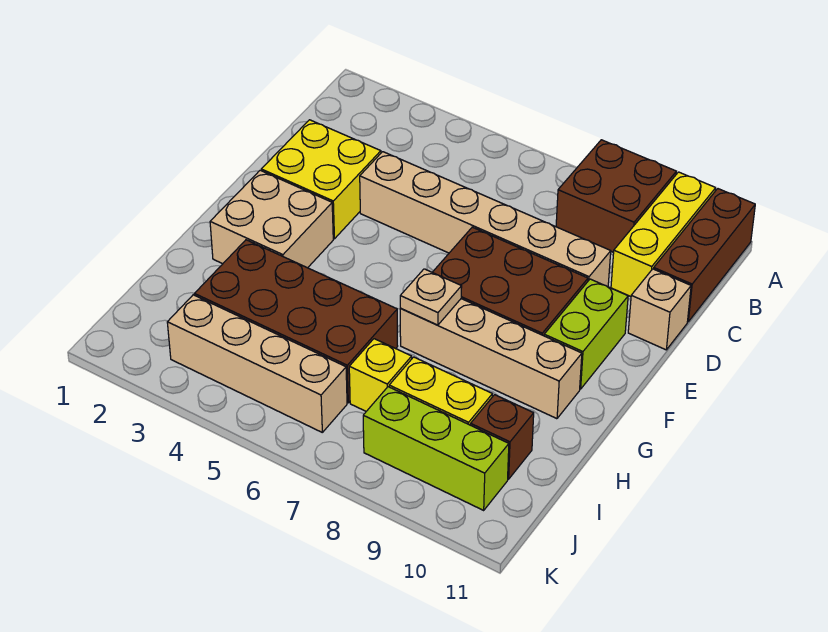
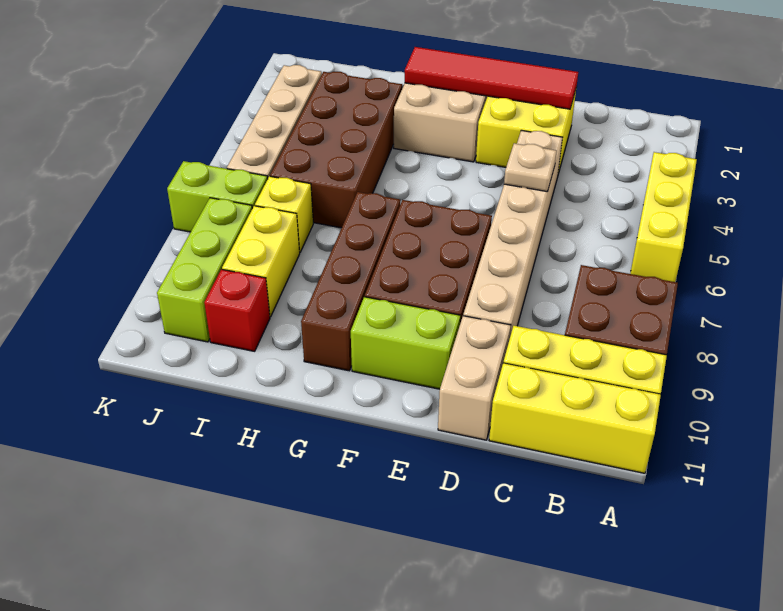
none -> yellow 1x3 brick [630,152,697,282]
brown 1x3 brick [654,189,755,322] -> yellow 1x3 brick [489,363,661,473]
none -> red 1x4 tile [405,47,578,109]
tan 1x1 brick [628,269,691,350] -> tan 1x2 brick [438,316,511,440]
tan 1x4 brick [400,299,582,419] -> brown 1x4 brick [301,192,400,371]
tan 1x1 plate [400,269,462,325] -> tan 1x1 plate moved to [504,143,557,192]
brown 1x1 brick [471,395,534,479] -> red 1x1 brick [204,269,270,351]
none -> lime 1x2 brick [167,161,268,232]

